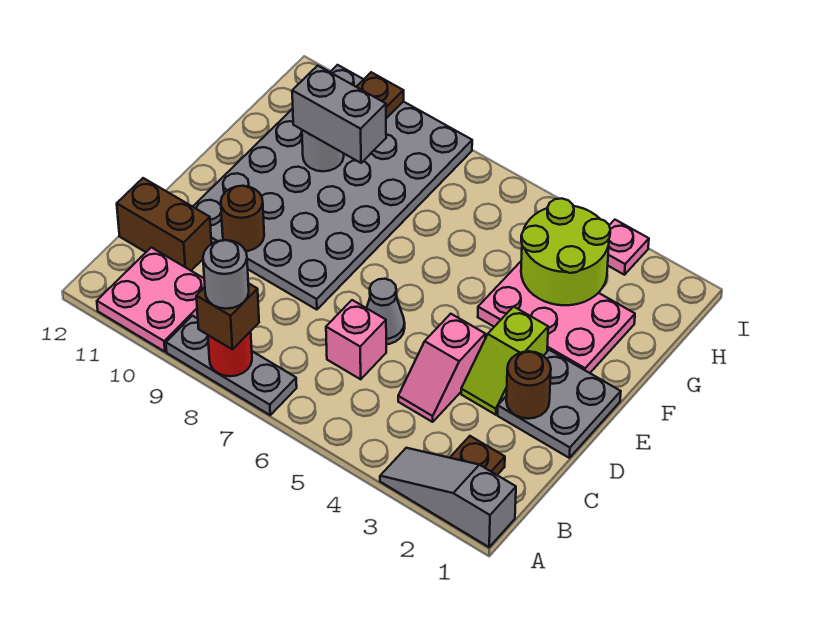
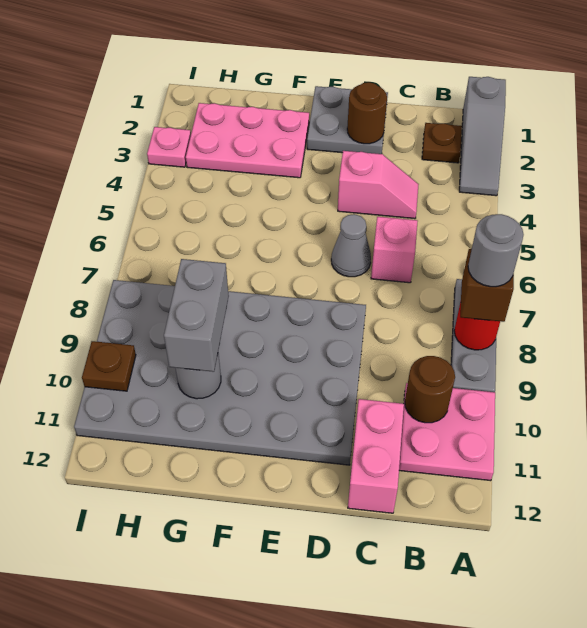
brown 1x2 brick [117,178,211,270] -> pink 1x2 brick [348,399,404,513]
lime 1x2 slope [461,307,548,415] -> none
brown 1x1 round brick [221,186,264,251] -> brown 1x1 round brick moved to [405,356,455,423]
pink 2x3 plate [478,262,635,373] -> pink 2x3 plate turned to [186,103,309,178]
lime 2x2 round brick [521,198,610,305] -> none

